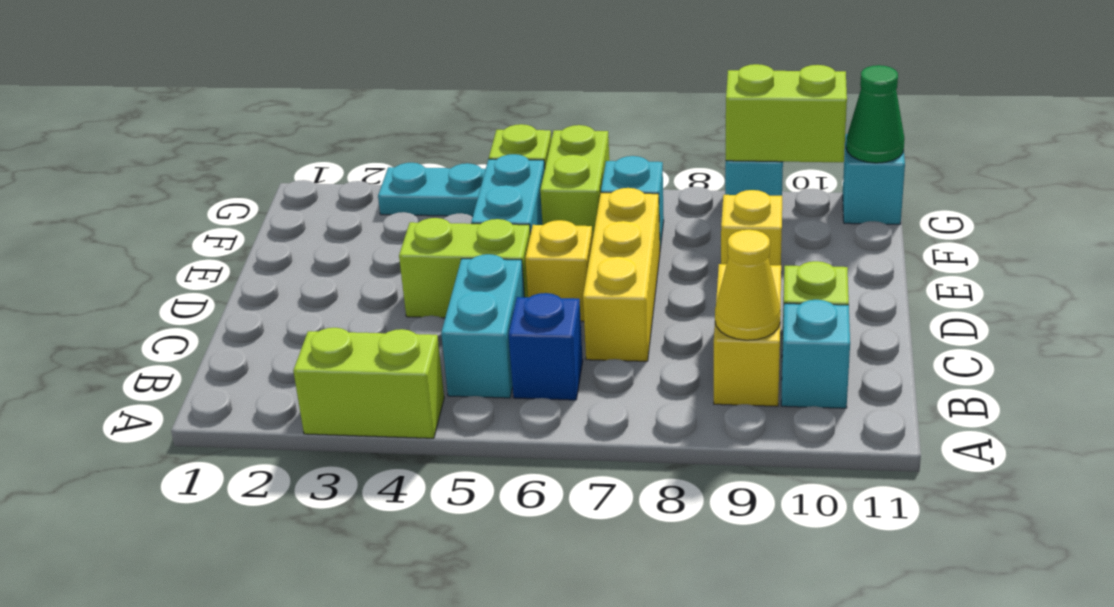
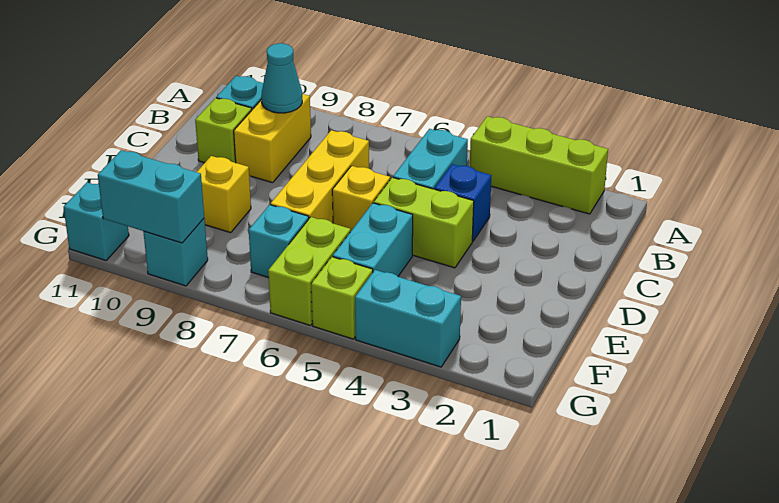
lime 1x2 brick [293,328,444,438] -> lime 1x3 brick [470,116,608,214]
blue 1x1 brick [509,293,583,400] -> blue 1x1 brick moved to [435,164,492,241]
yellow 1x1 cone [715,230,781,340] -> cyan 1x1 cone [261,43,302,113]
cyan 1x2 plate [378,163,486,216] -> cyan 1x2 brick [355,270,461,367]
lime 1x2 brick [726,64,847,162] -> cyan 1x2 brick [98,150,204,243]
green 1x1 cone [846,65,904,163] -> none

